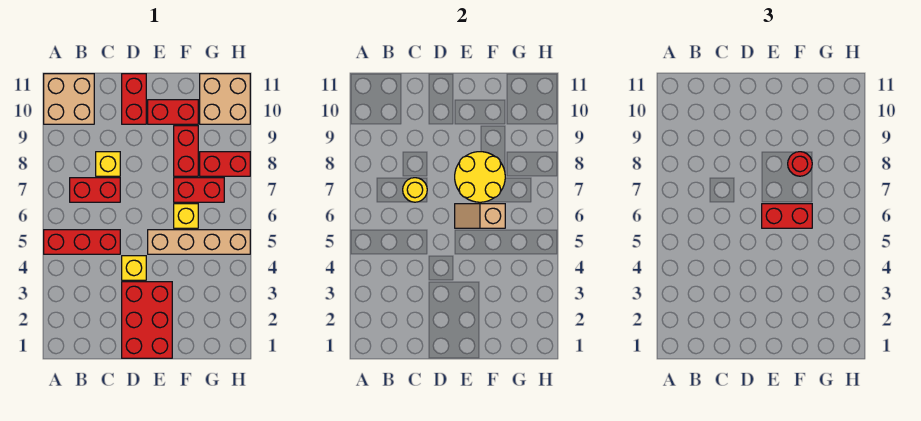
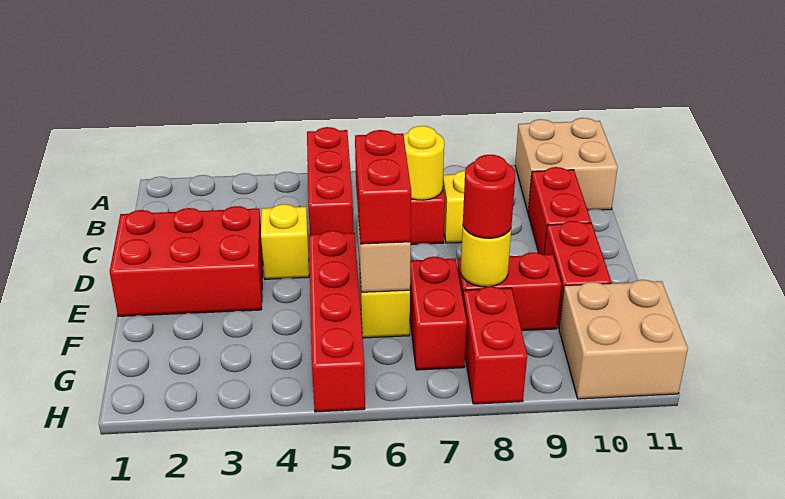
red 1x2 brick [122,74,146,124] -> red 1x2 brick turned to [528,167,591,255]
tan 1x4 brick [148,230,250,254] -> red 1x4 brick [309,231,365,412]
yellow 2x2 round brick [455,152,505,202] -> yellow 1x1 round brick [461,227,511,287]

